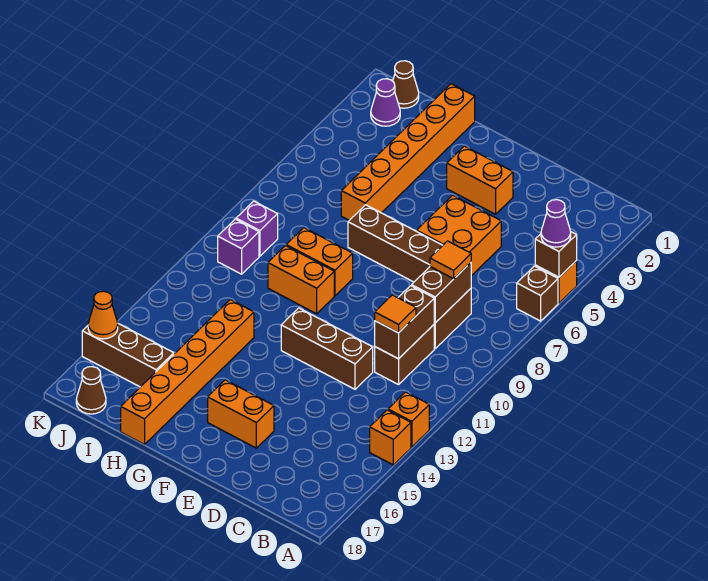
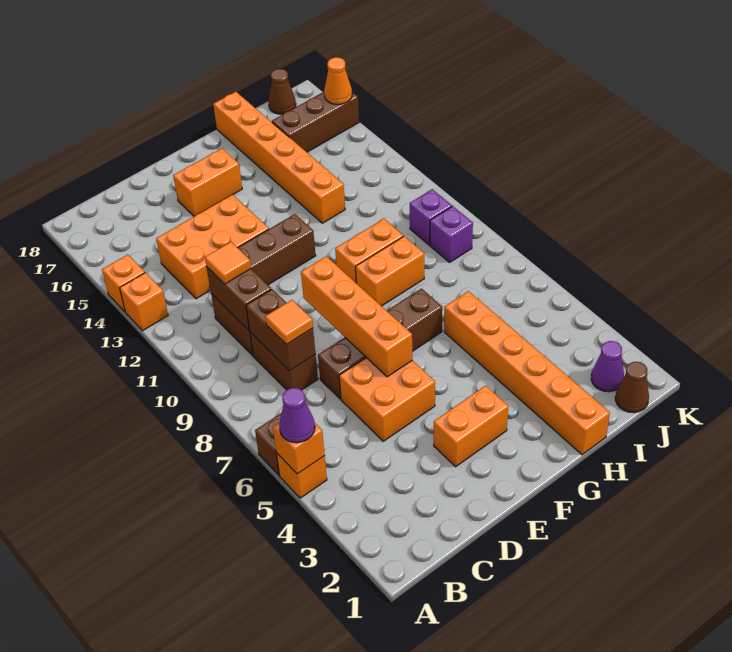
brown 1x1 brick [535,232,577,277] -> orange 1x1 brick [273,422,325,474]
none -> orange 2x3 brick [156,195,269,299]
none -> orange 1x4 brick [301,256,412,377]

